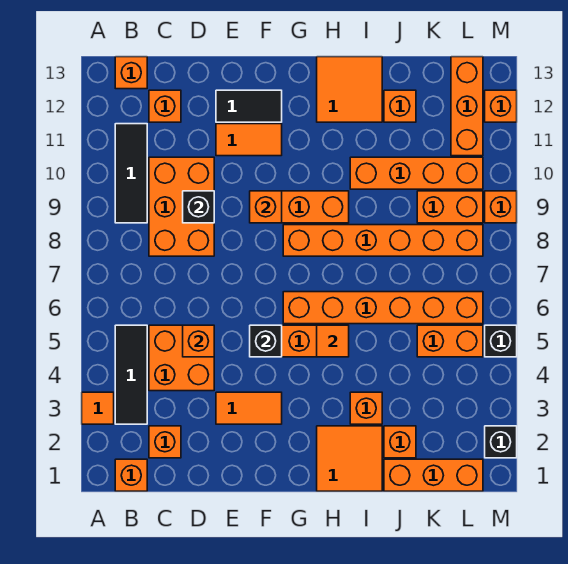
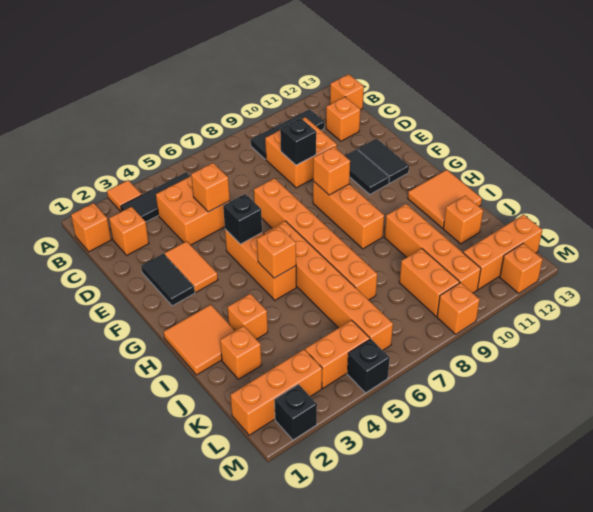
orange 2x3 brick [149,157,214,256] -> orange 2x2 brick [265,117,337,188]
none -> black 1x2 tile [141,254,195,306]
orange 1x2 tile [216,124,282,156] -> black 1x2 tile [345,149,389,194]
orange 1x6 brick [283,225,483,256] -> orange 1x6 brick moved to [254,178,377,300]
orange 1x1 tile [317,325,349,357] -> orange 1x1 brick [257,227,296,278]
orange 1x3 brick [384,459,483,491] -> orange 1x3 brick turned to [230,350,322,435]
orange 1x2 brick [417,325,483,357] -> orange 1x2 brick turned to [305,320,370,388]

